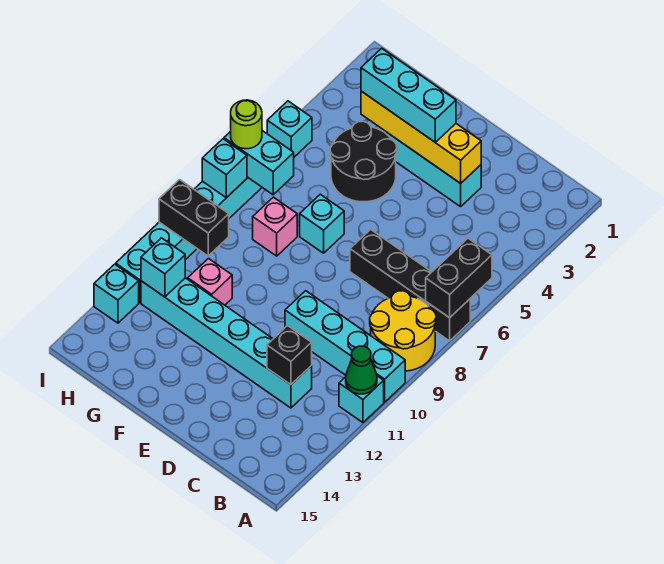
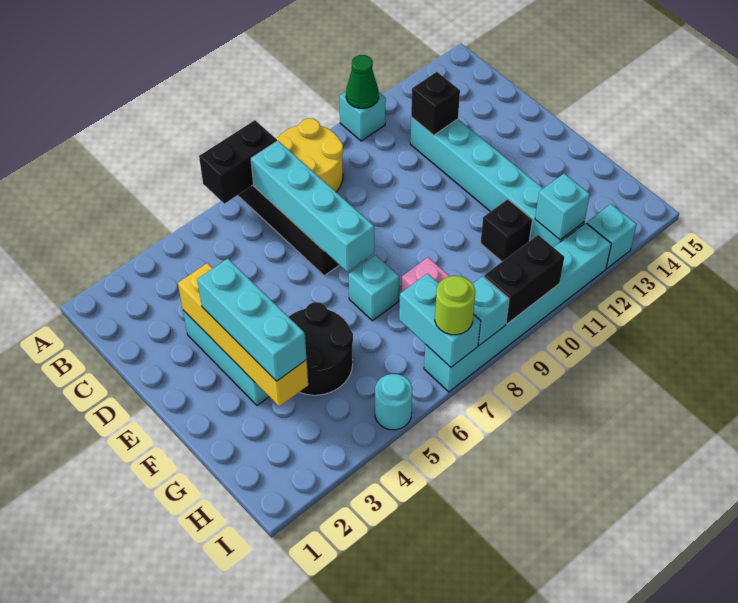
cyan 1x4 brick [285,291,405,402] -> cyan 1x4 brick moved to [251,141,374,272]
pink 1x1 brick [188,259,232,305] -> black 1x1 brick [481,199,532,261]
black 1x2 brick [159,180,229,256] -> black 1x2 brick turned to [484,235,564,324]
cyan 1x1 brick [267,101,312,157] -> cyan 1x1 round brick [375,374,413,430]

